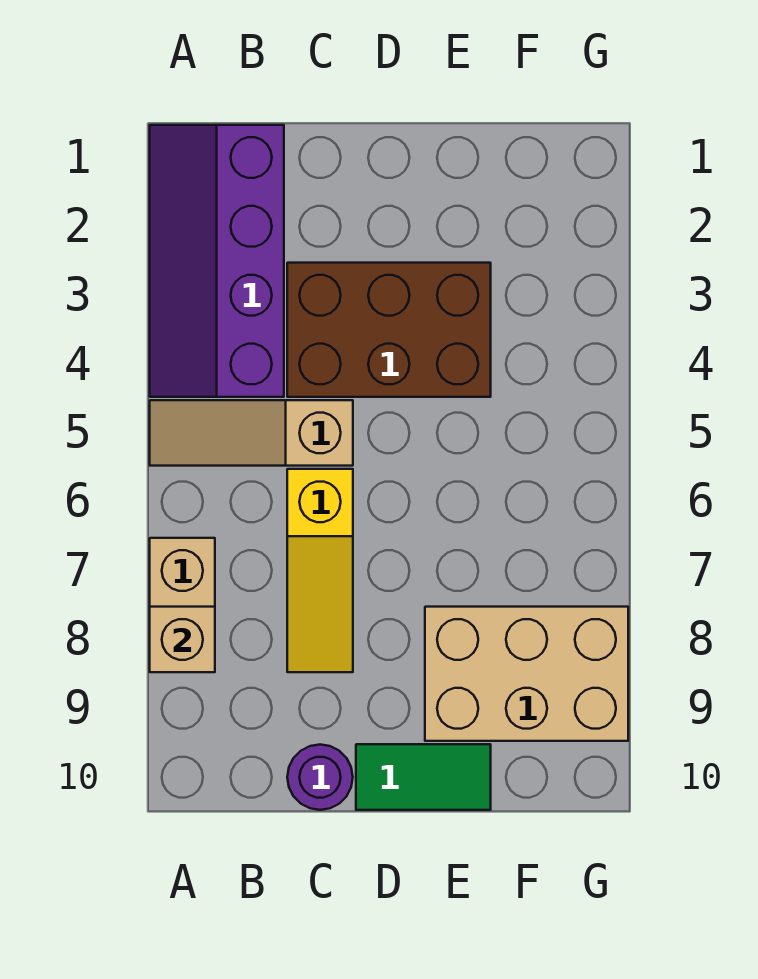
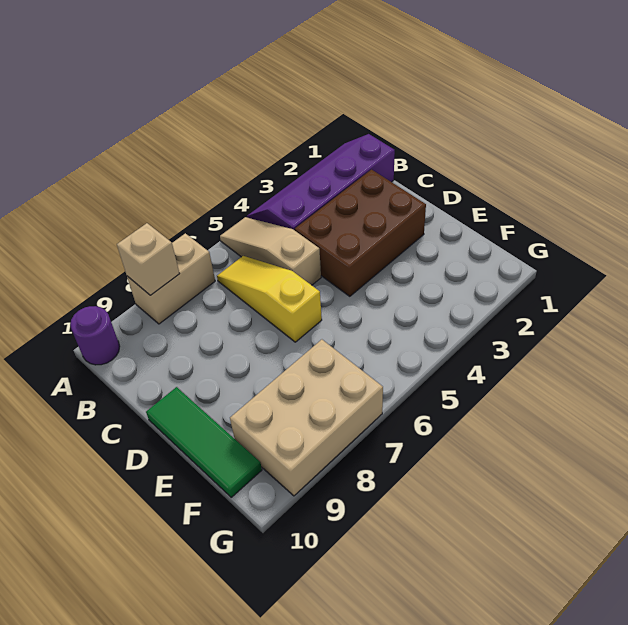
brown 2x3 brick [287,263,491,397] -> brown 2x3 brick turned to [295,170,426,296]
yellow 1x3 slope [287,469,353,672] -> yellow 1x3 slope turned to [217,256,322,342]
purple 1x1 round brick [287,745,353,810] -> purple 1x1 round brick moved to [70,306,120,365]
green 1x2 tile [356,744,491,810] -> green 1x3 tile [146,387,262,497]
tan 2x3 brick [425,607,628,741] -> tan 2x3 brick turned to [230,340,383,496]

